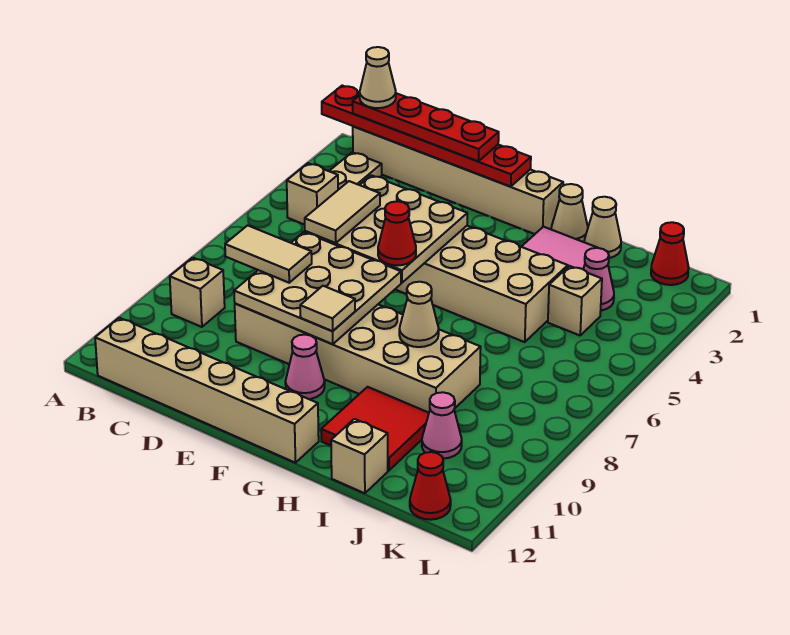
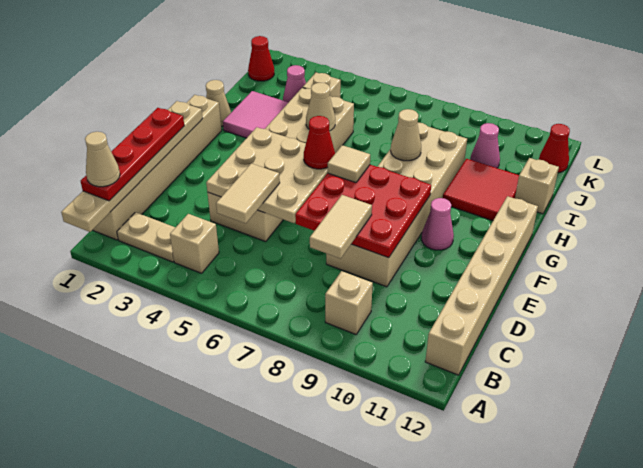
red 1x6 plate [322,86,531,186] -> tan 1x6 plate [61,101,203,232]
tan 1x2 tile [305,181,380,243] -> tan 1x2 tile turned to [216,163,280,223]
tan 3x3 plate [234,232,401,344] -> red 3x3 plate [295,165,431,258]
tan 1x1 tile [300,286,355,331] -> tan 1x1 tile moved to [328,145,370,183]
tan 1x1 cone [584,197,621,258] -> tan 1x1 cone moved to [306,83,335,131]

